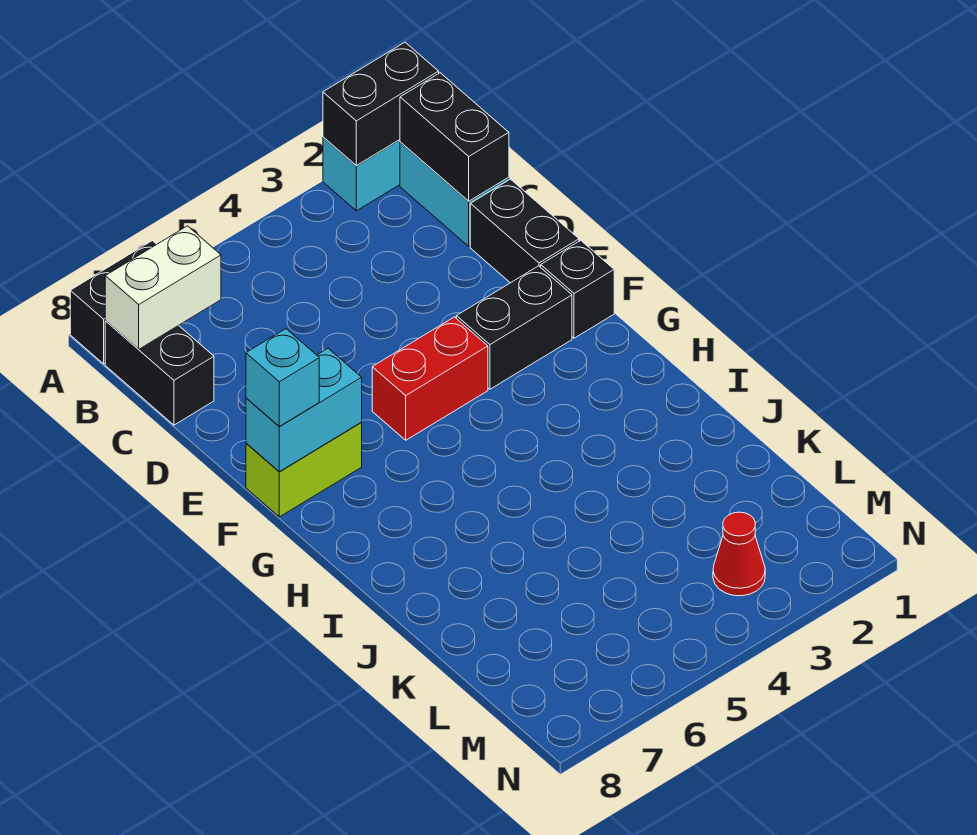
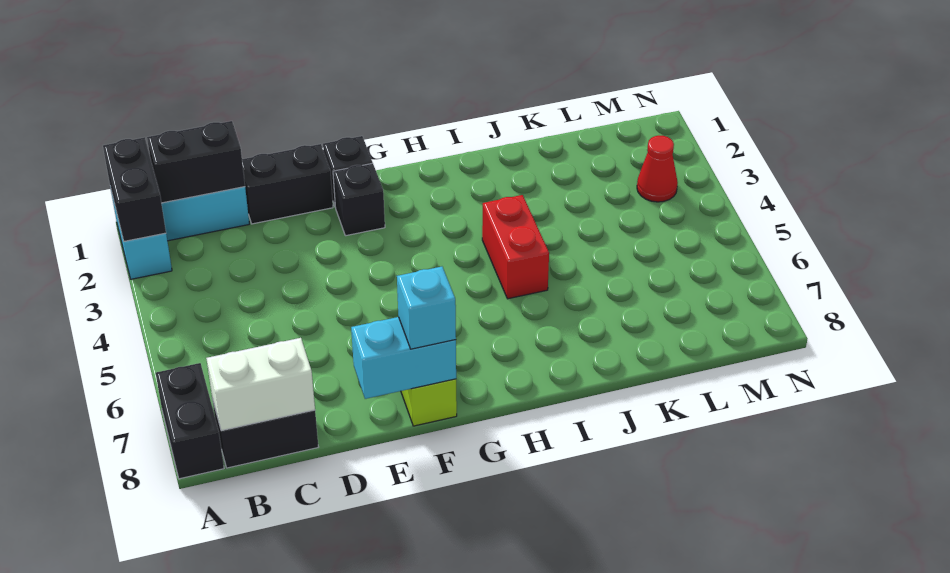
white 1x2 brick [105,226,221,349] -> white 1x2 brick turned to [206,338,315,431]
black 1x2 brick [456,266,572,389] -> black 1x1 brick [333,163,385,236]
red 1x2 brick [372,317,488,440] -> red 1x2 brick moved to [482,195,549,299]
cyan 1x2 brick [246,348,362,472] -> cyan 1x2 brick turned to [351,317,456,399]

